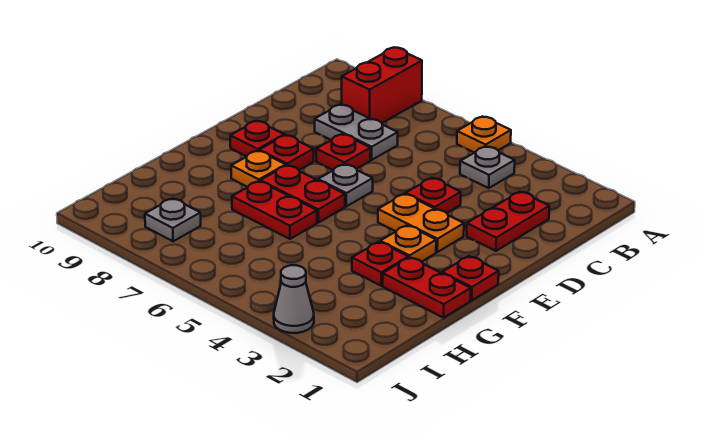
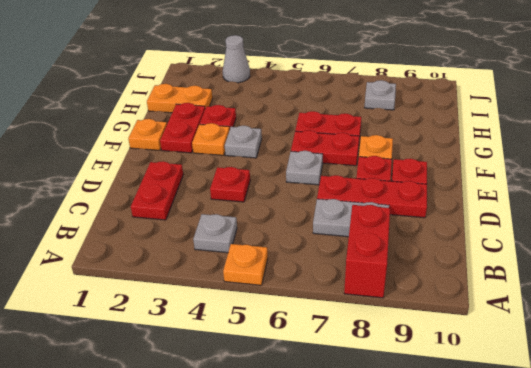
red 1x1 plate [316,134,371,170] -> red 1x3 plate [317,175,427,218]
orange 1x2 plate [378,194,464,252] -> orange 1x2 plate moved to [147,84,212,113]
red 1x1 plate [442,256,499,300] -> orange 1x1 plate [128,119,167,150]
none -> grey 1x1 plate [225,126,262,158]
red 1x2 plate [383,257,471,318] -> red 1x2 plate turned to [160,103,205,153]

